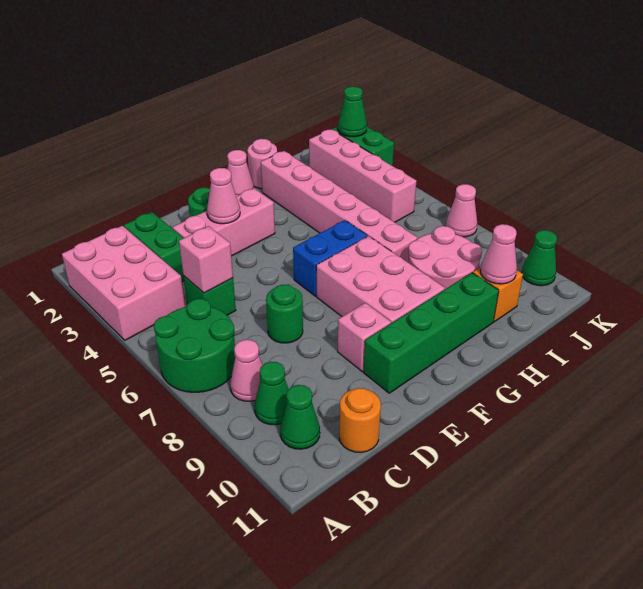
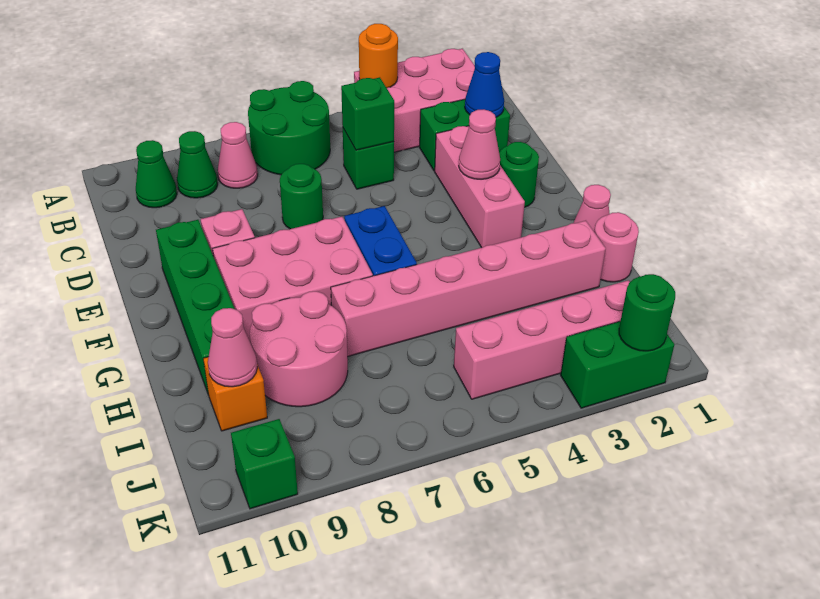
none -> blue 1x1 cone [465,52,504,117]
pink 1x1 brick [179,226,233,293] -> green 1x1 brick [341,77,394,150]
orange 1x1 round brick [339,388,381,452] -> orange 1x1 round brick moved to [359,24,398,88]
green 1x1 cone [338,87,367,137] -> green 1x1 round brick [619,274,675,351]
pink 1x1 cone [446,184,477,237] -> none
green 1x1 cone [522,230,557,286] -> green 1x1 brick [231,419,298,509]

